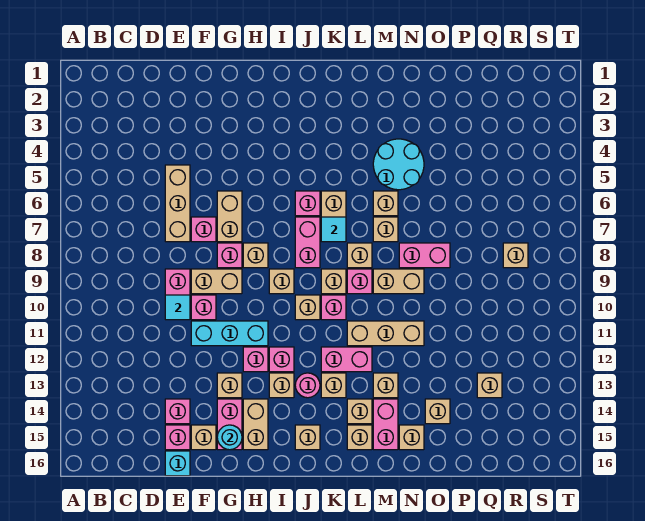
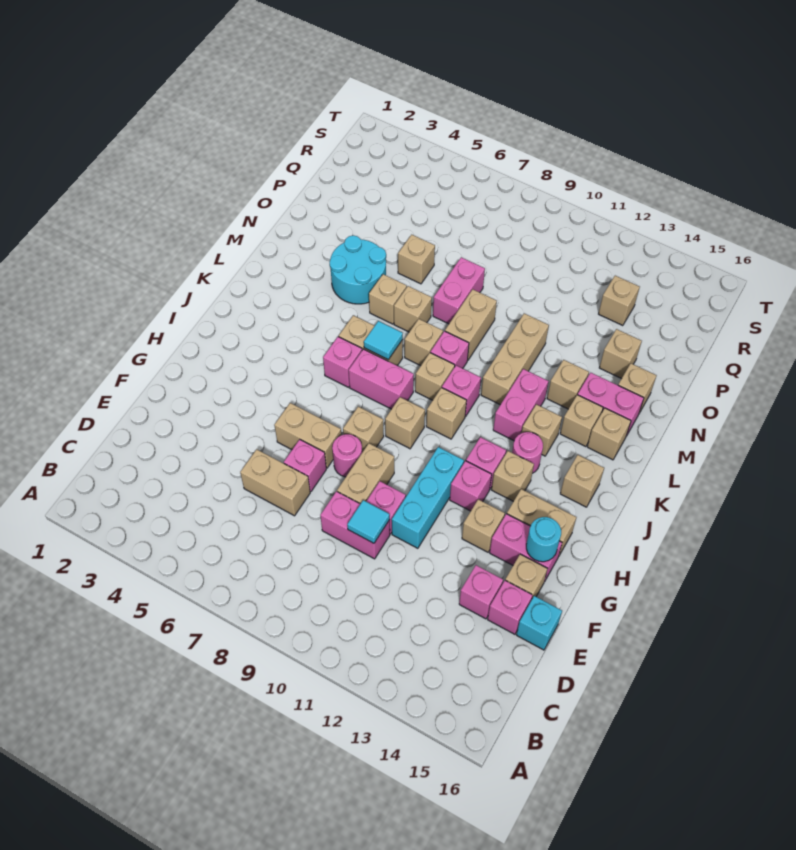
tan 1x3 brick [165,165,190,242] -> tan 1x2 brick [240,449,310,516]
pink 1x1 brick [217,243,242,268] -> pink 1x1 round brick [332,434,362,477]
tan 1x1 brick [503,243,528,268] -> tan 1x1 brick moved to [398,235,435,284]

